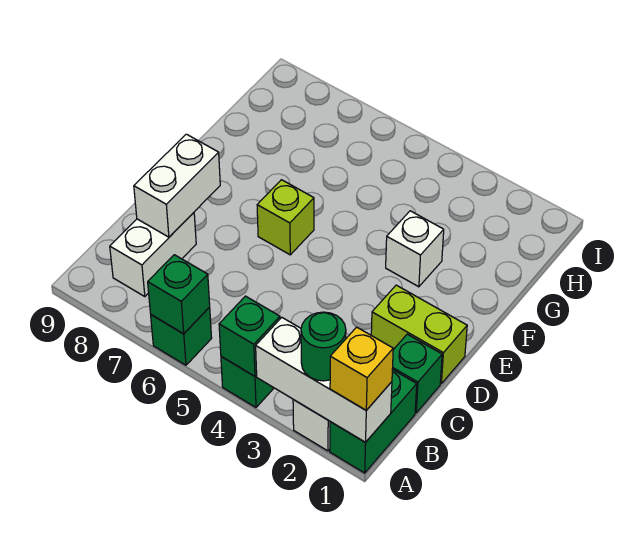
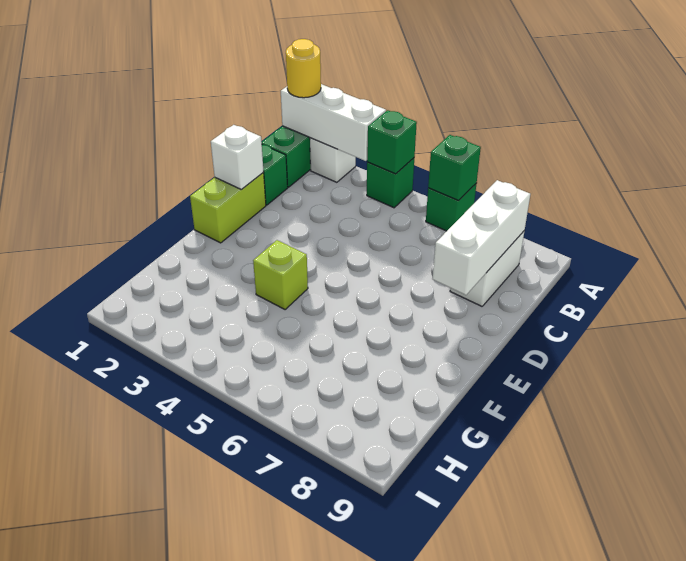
yellow 1x1 brick [330,327,393,410] -> yellow 1x1 round brick [286,39,321,98]
green 1x1 round brick [301,312,346,381] -> none
white 1x2 brick [134,134,220,237] -> white 1x3 brick [432,180,530,295]
lime 1x2 brick [371,285,467,383] -> lime 1x2 brick turned to [190,172,266,243]
lime 1x1 brick [257,180,314,255] -> lime 1x1 brick moved to [253,240,308,310]
white 1x1 brick [386,211,444,287] -> white 1x1 brick moved to [211,125,264,190]

